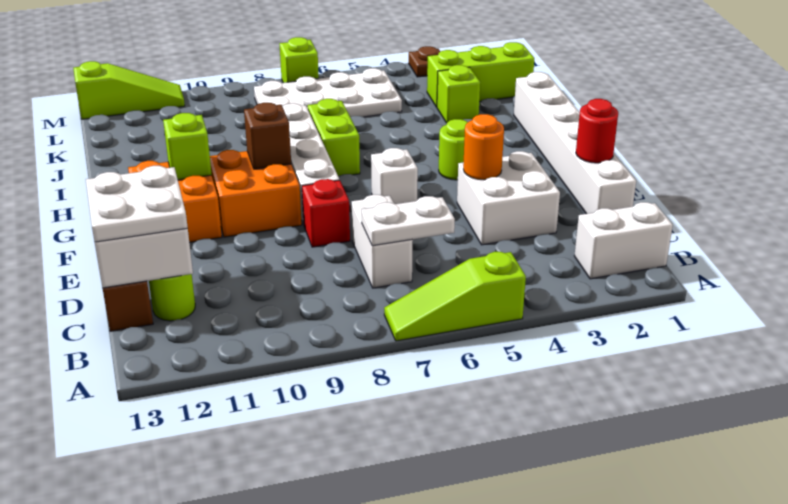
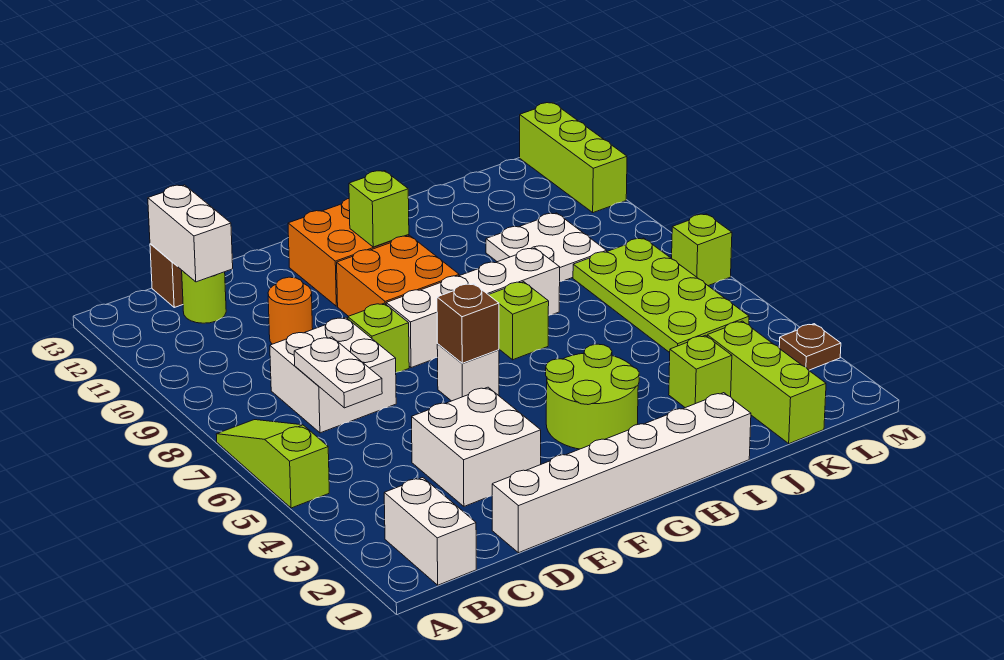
white 1x2 brick [352,195,413,288] -> white 2x2 brick [270,317,396,433]
white 2x2 plate [86,166,188,242] -> white 2x2 plate moved to [486,213,607,281]
red 1x1 round brick [576,99,618,163] -> none
orange 1x1 round brick [463,114,504,180] -> orange 1x1 round brick moved to [268,277,313,344]
red 1x1 brick [302,179,350,247] -> lime 1x1 brick [348,303,409,372]
lime 1x1 round brick [439,119,468,180] -> lime 2x2 round brick [546,344,639,449]
brown 1x1 brick [244,103,291,169] -> brown 1x1 brick moved to [437,284,499,363]
lime 1x2 brick [308,99,360,176] -> lime 1x1 brick [489,282,549,360]
white 2x4 plate [254,68,402,117] -> lime 2x4 plate [573,238,749,353]
lime 1x3 slope [73,61,185,119] -> lime 1x3 brick [520,103,627,213]

